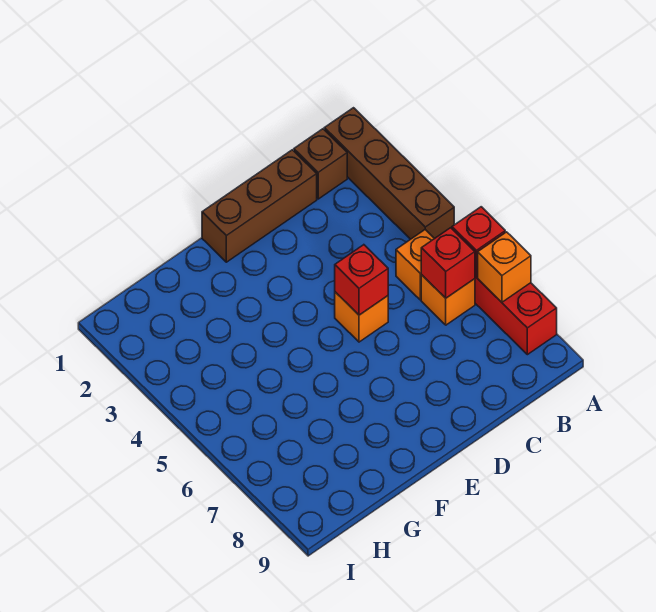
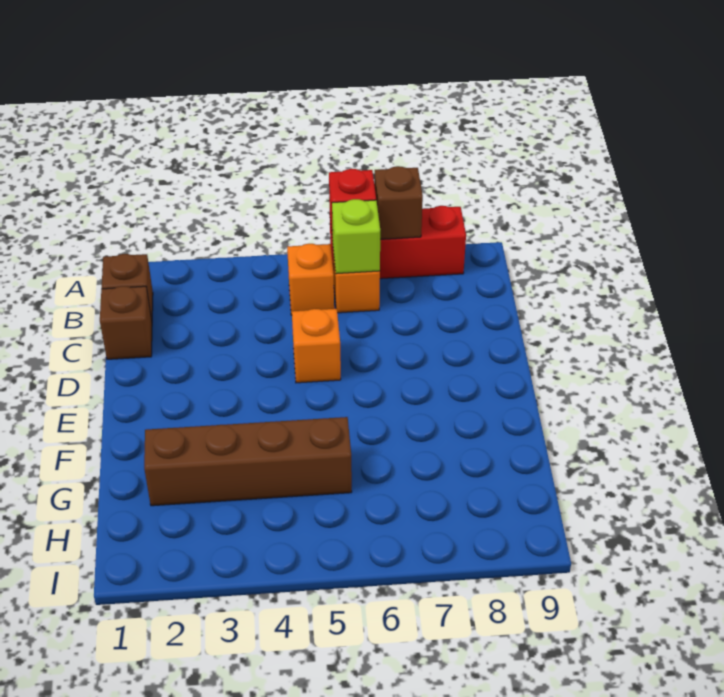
brown 1x4 brick [324,108,454,239] -> brown 1x4 brick moved to [144,417,352,506]
orange 1x1 brick [478,232,531,302] -> brown 1x1 brick [374,166,423,239]
red 1x1 brick [421,228,475,298] -> lime 1x1 brick [332,199,381,274]
brown 1x3 brick [202,150,317,262] -> brown 1x1 brick [100,286,152,359]
red 1x1 brick [335,245,388,315] -> none

